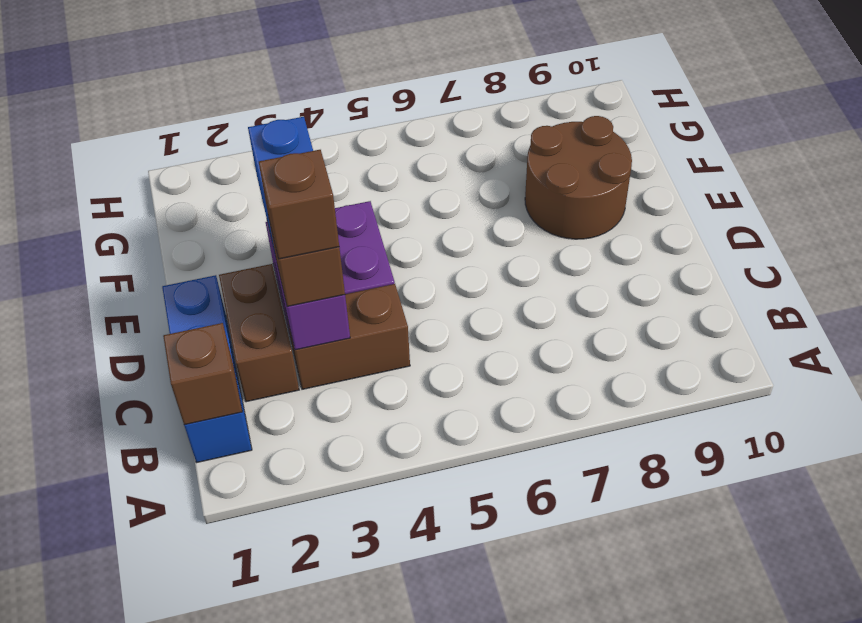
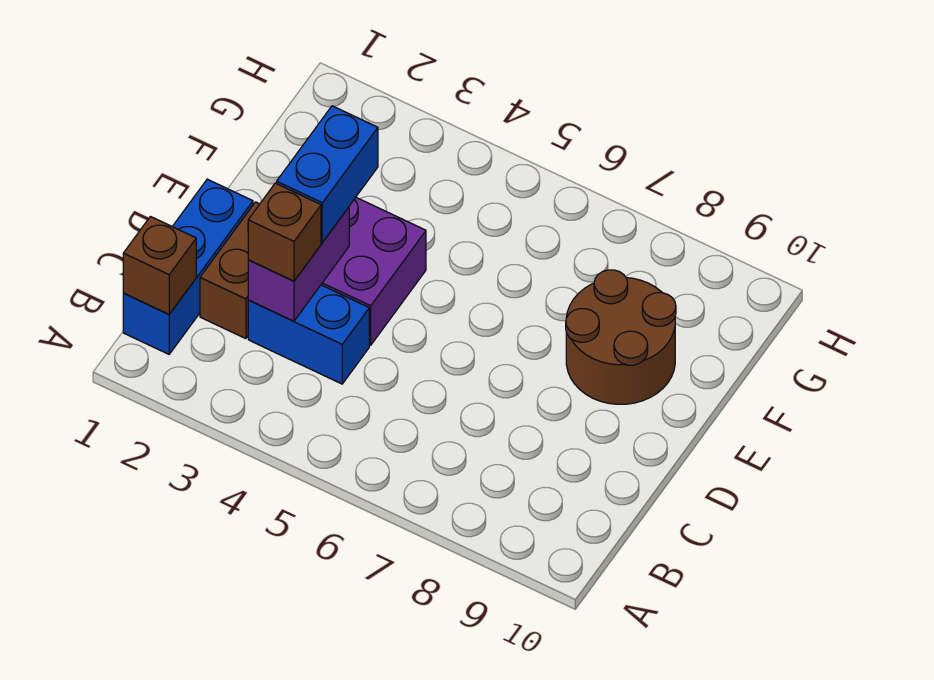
brown 1x2 brick [286,284,410,389] -> blue 1x2 brick [248,285,369,384]
brown 1x1 brick [259,150,339,259] -> none

